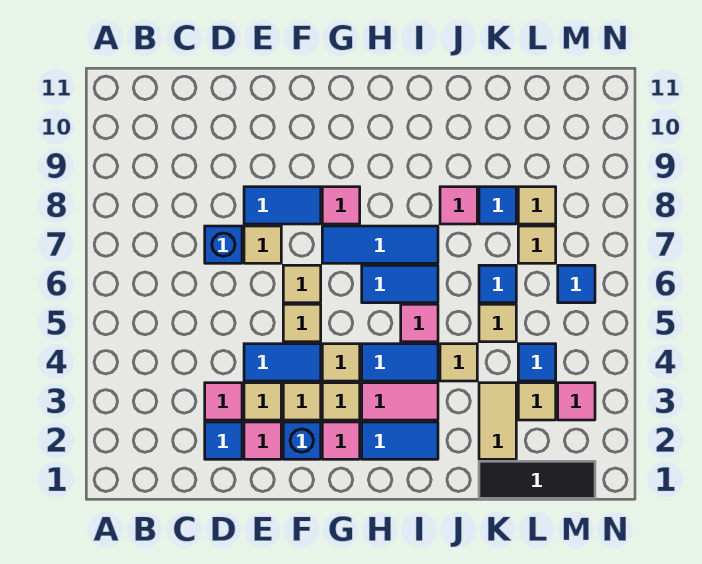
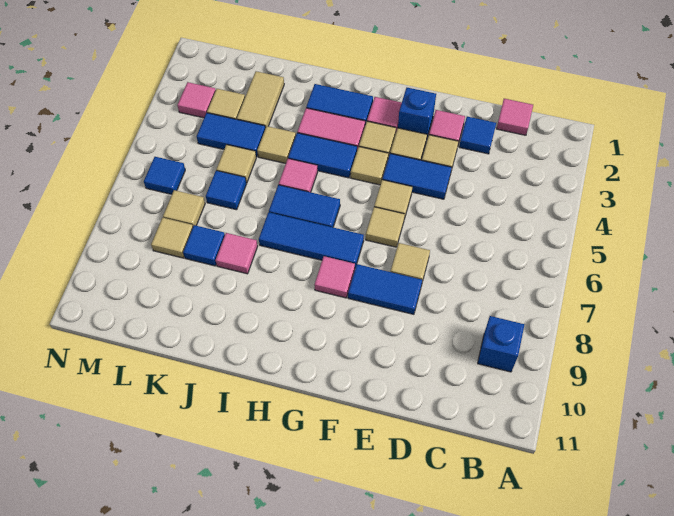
pink 1x1 tile [205,383,242,420] -> pink 1x1 tile moved to [497,99,533,135]
blue 1x1 brick [205,226,242,263] -> blue 1x1 brick moved to [478,316,524,372]
black 1x3 tile [479,461,595,498] -> none
blue 1x1 tile [518,344,556,381] -> blue 1x2 tile [197,113,265,157]

